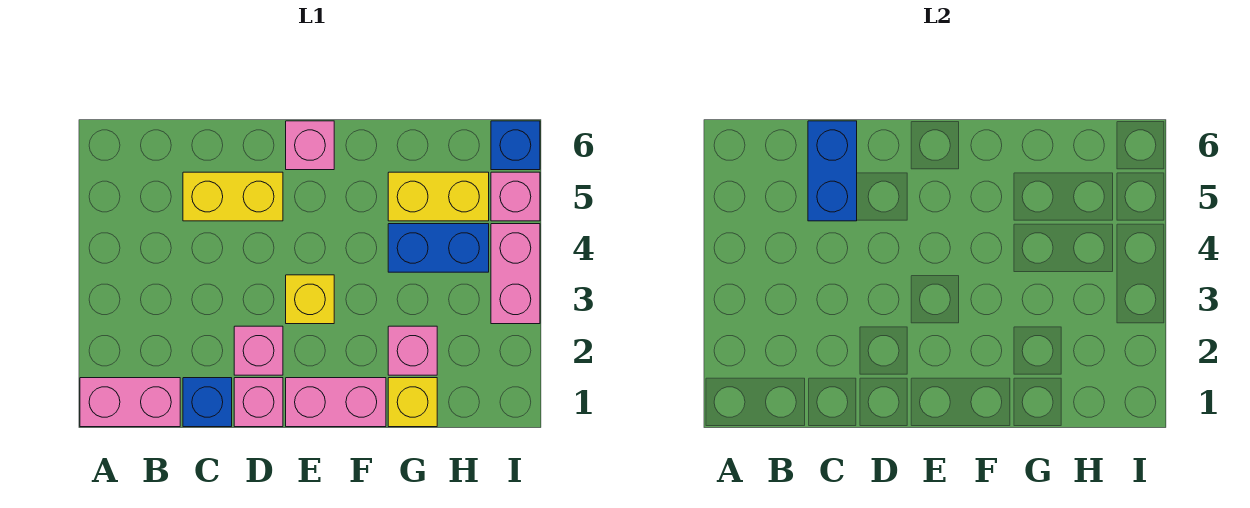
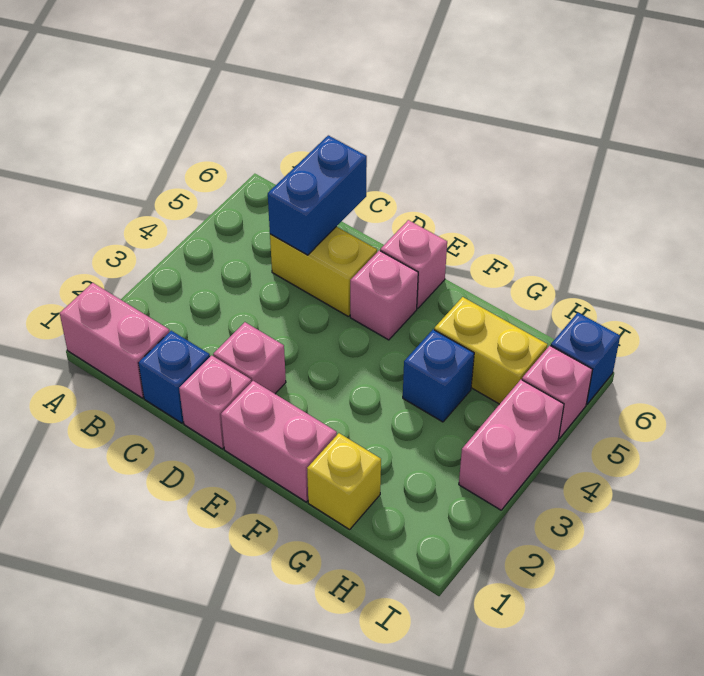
yellow 1x1 brick [286,275,334,324] -> none
pink 1x1 brick [388,326,437,375] -> pink 1x1 brick moved to [350,251,418,340]
blue 1x2 brick [388,224,489,272] -> blue 1x1 brick [403,330,474,422]

